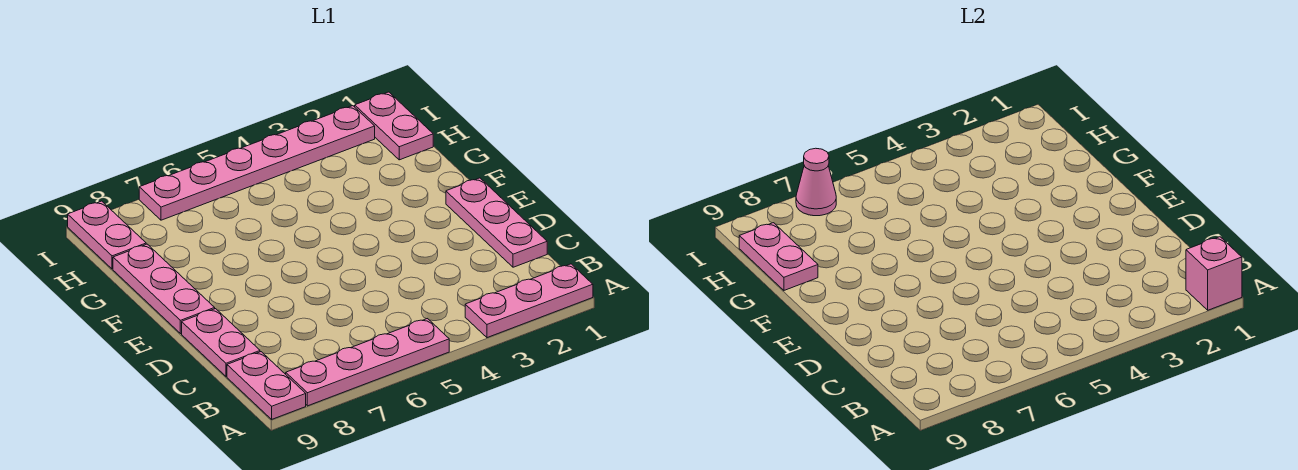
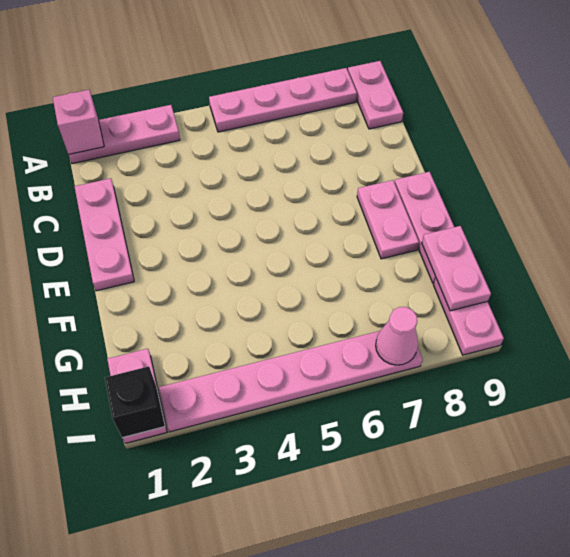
pink 1x2 plate [182,309,260,376] -> pink 1x2 plate moved to [357,180,419,259]
none -> black 1x1 brick [105,366,165,438]

